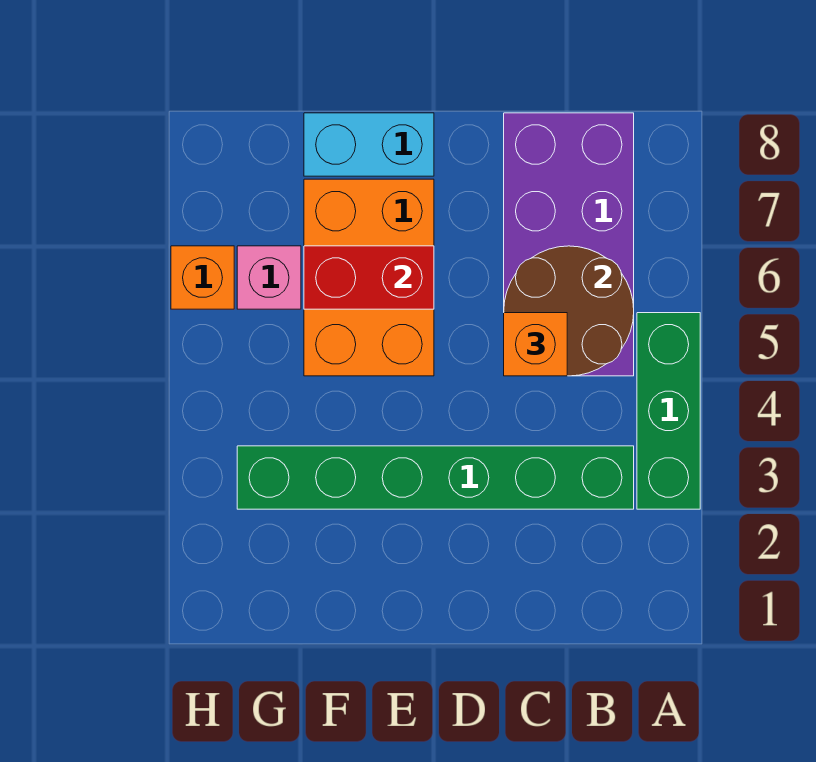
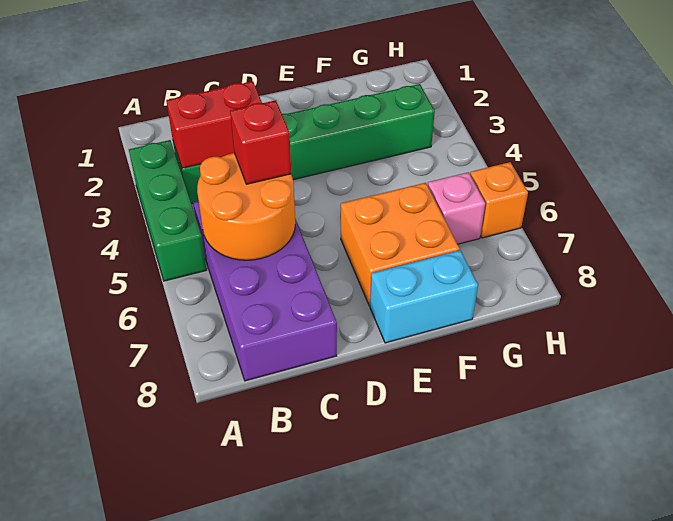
brown 2x2 round brick [504,246,634,376] -> orange 2x2 round brick [197,153,295,260]
orange 1x1 brick [504,313,567,376] -> red 1x1 brick [230,100,291,184]
orange 2x3 brick [304,179,434,376] -> orange 2x2 brick [341,183,459,306]
red 1x2 brick [304,246,434,309] -> red 1x2 brick moved to [166,81,262,168]

